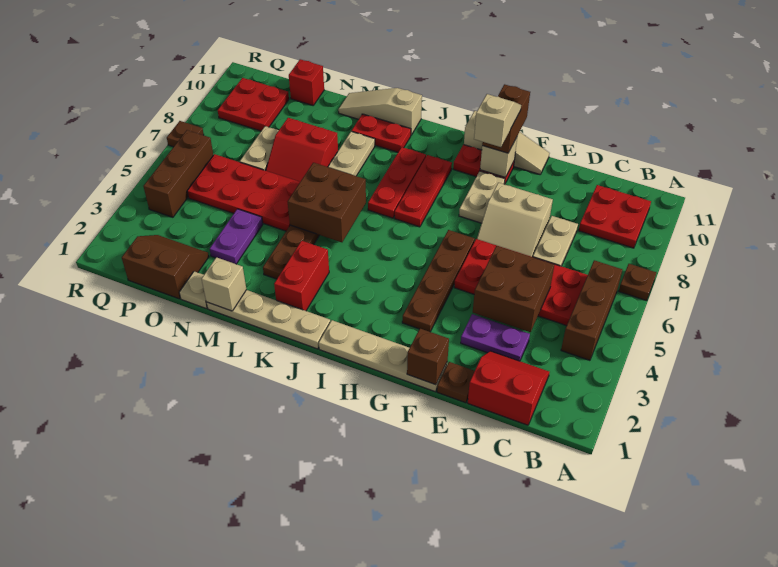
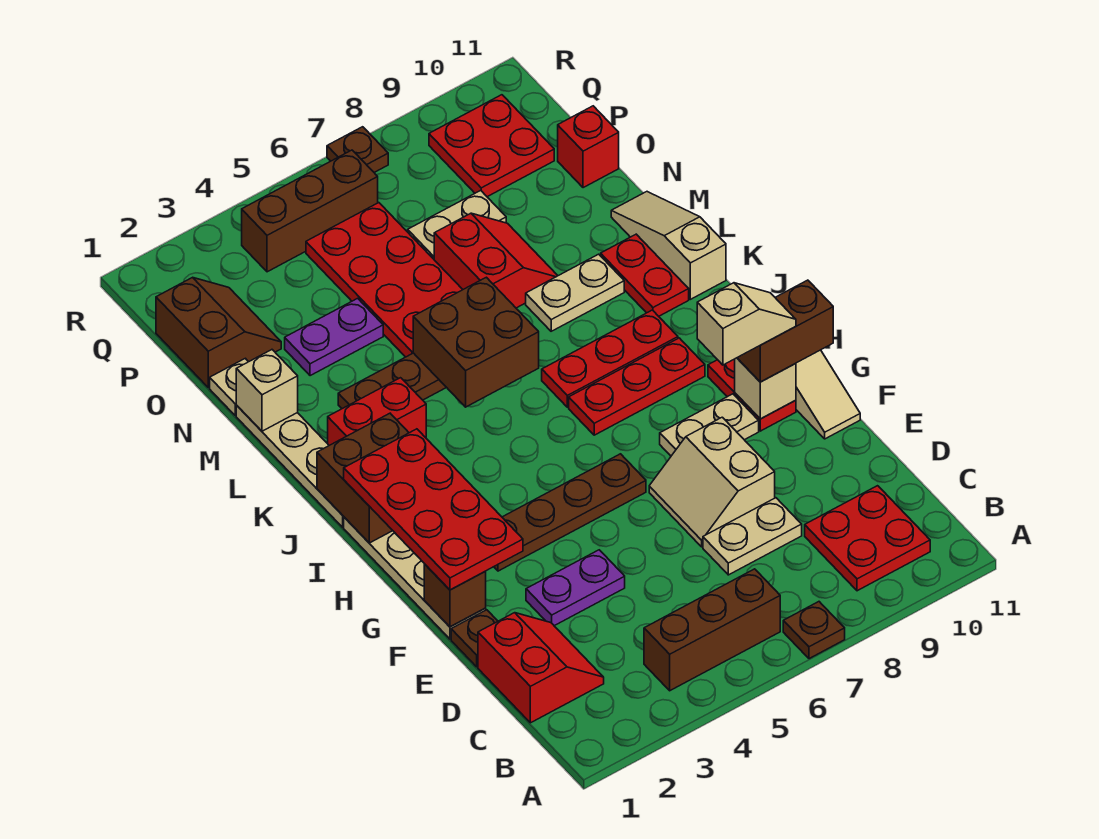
red 2x4 plate [454,239,588,326] -> red 2x4 plate moved to [344,429,523,590]
purple 1x2 plate [461,314,530,361] -> purple 1x2 plate turned to [526,550,625,626]
brown 2x2 brick [473,246,554,332] -> brown 2x2 brick moved to [317,413,409,543]
red 2x2 slope [266,118,338,182] -> red 2x2 slope turned to [434,213,558,308]

